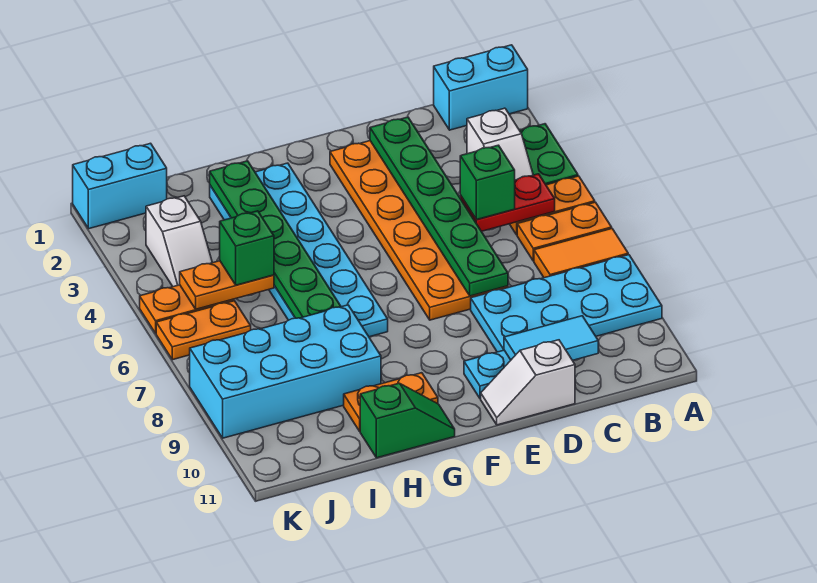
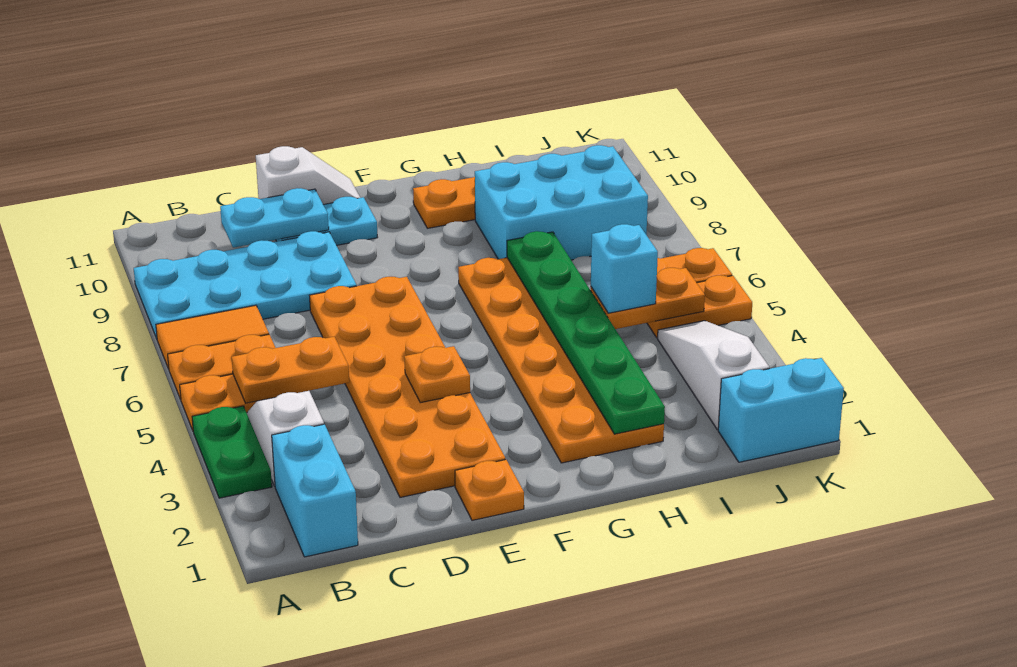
cyan 1x2 brick [434,45,528,130] -> cyan 1x2 brick turned to [272,424,358,557]
red 1x2 plate [460,174,555,231] -> orange 1x2 plate [232,337,349,403]
green 1x1 brick [460,145,515,220] -> none
cyan 1x2 tile [504,316,598,360] -> cyan 1x2 plate [220,188,329,248]
green 1x6 plate [370,117,508,296] -> none
none -> orange 1x1 plate [455,460,524,520]
none -> orange 1x1 plate [404,346,470,403]
cyan 2x6 plate [210,163,388,337] -> orange 2x6 plate [458,258,664,463]
green 1x2 slope [360,383,455,458] -> none
cyan 2x4 brick [190,305,381,438] -> cyan 2x3 brick [475,145,648,260]
green 1x1 brick [220,211,274,285] -> cyan 1x1 brick [591,224,658,313]
white 1x2 slope [146,196,212,287] -> white 1x3 slope [658,321,769,430]

